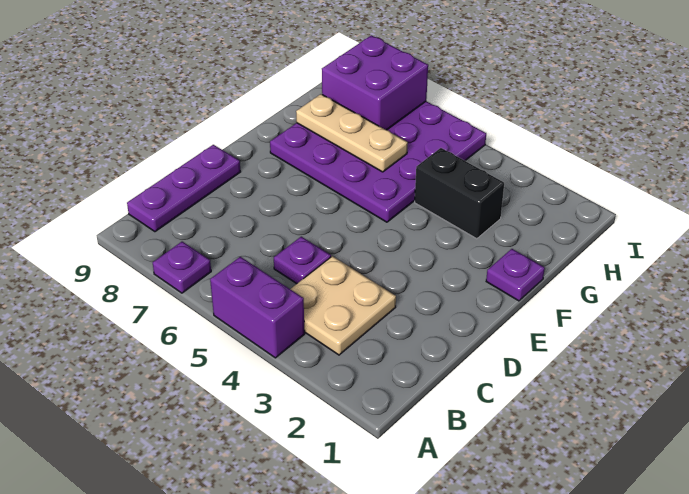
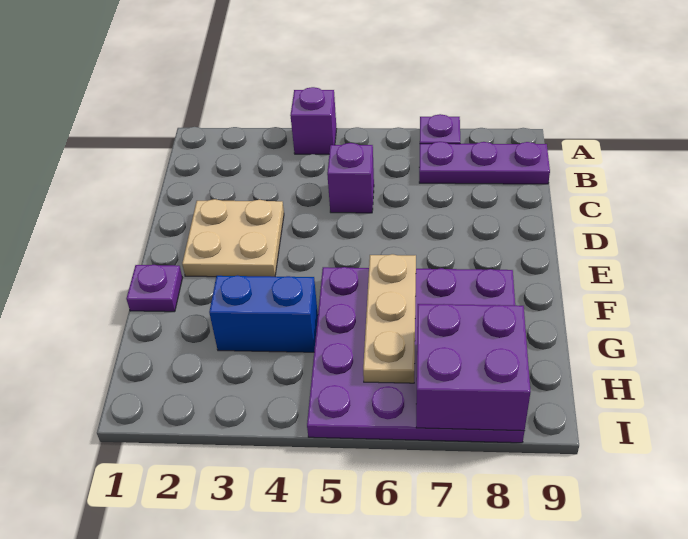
purple 1x2 brick [210,257,305,358] -> purple 1x1 brick [290,87,337,154]
tan 2x2 plate [291,256,396,355] -> tan 2x2 plate moved to [182,199,284,277]
purple 1x3 plate [127,145,241,232] -> purple 1x3 plate turned to [419,142,550,184]
purple 1x1 plate [274,237,331,284] -> purple 1x1 brick [327,143,374,213]
black 1x2 brick [415,148,504,239] -> blue 1x2 brick [209,275,318,352]
tan 1x3 plate [296,94,408,172] -> tan 1x3 plate turned to [363,254,416,383]

